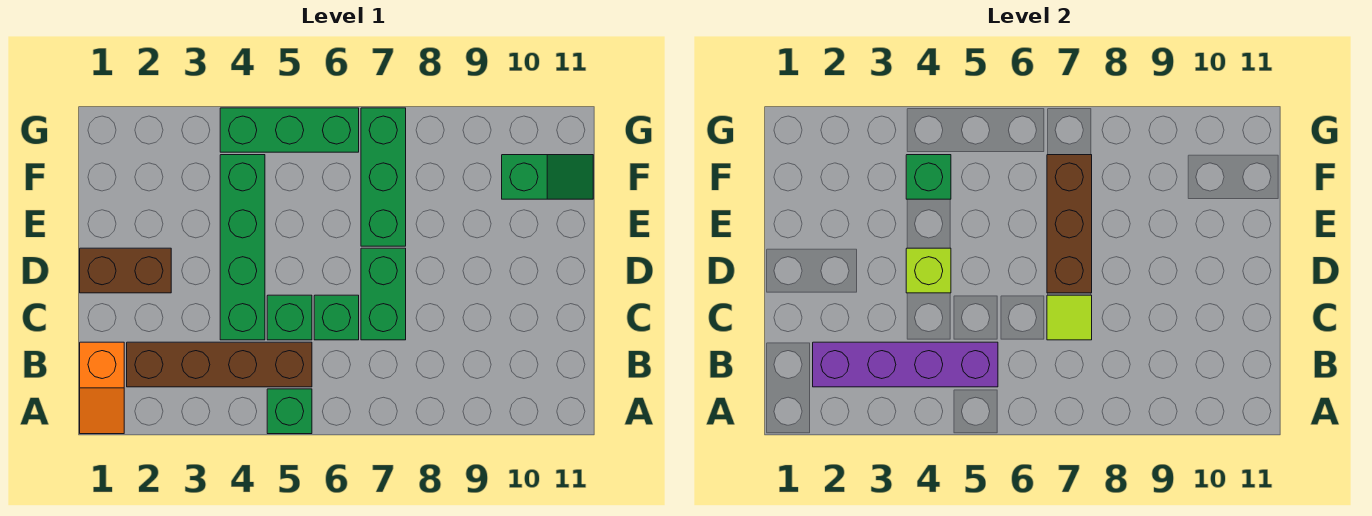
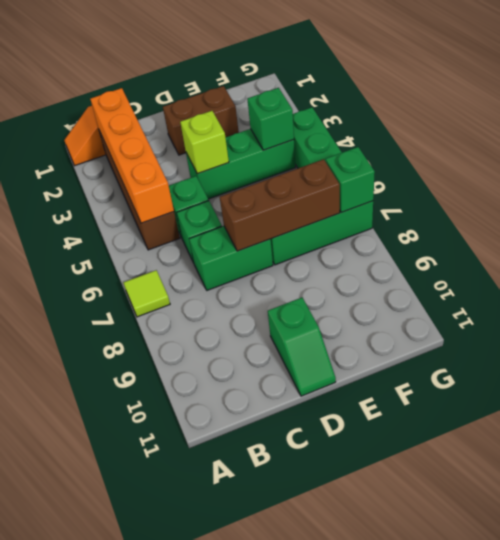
green 1x1 brick [267,389,312,434] -> green 1x1 brick moved to [326,147,375,213]
purple 1x4 brick [813,342,998,387] -> orange 1x4 brick [90,88,174,223]
green 1x4 brick [220,155,265,340] -> green 1x3 brick [186,129,296,199]
lime 1x1 tile [1047,295,1092,340] -> lime 1x1 tile moved to [123,270,170,317]
brown 1x2 brick [80,248,171,293] -> brown 1x2 brick turned to [163,86,239,155]
green 1x2 slope [502,155,593,199] -> green 1x2 slope moved to [268,297,336,396]

